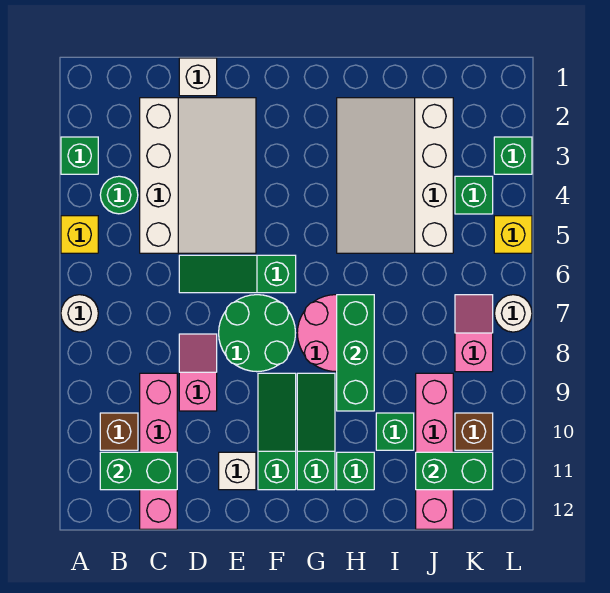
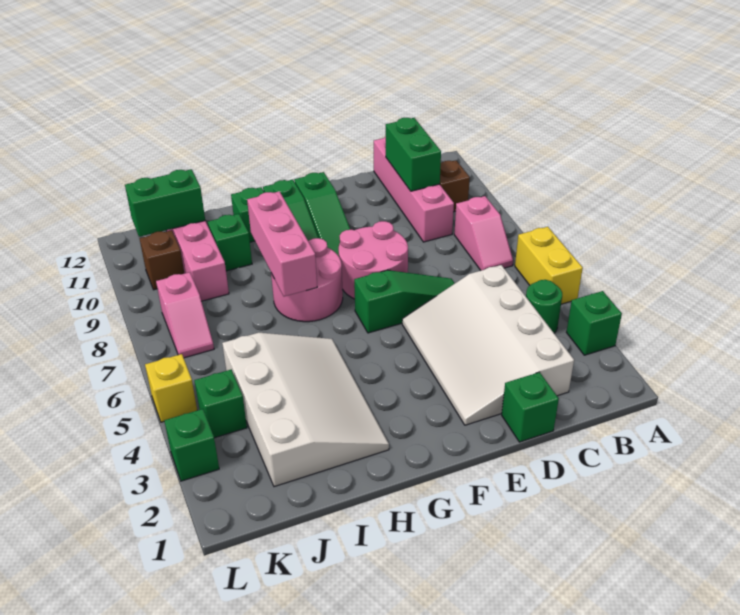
yellow 1x1 brick [61,216,98,253] -> yellow 1x2 brick [515,227,583,304]
white 1x1 round brick [61,295,98,332] -> none
green 1x2 brick [100,452,177,490] -> green 1x2 brick turned to [386,118,441,191]
white 1x1 brick [179,58,217,96] -> green 1x1 brick [502,372,559,442]
pink 1x2 slope [179,334,217,411] -> pink 1x2 slope moved to [454,196,513,270]
green 2x2 round brick [219,295,295,372] -> pink 2x2 round brick [339,221,408,299]
white 1x1 brick [219,452,256,490] -> none
green 1x3 brick [337,295,374,411] -> pink 1x3 brick [247,191,317,296]
white 1x1 round brick [495,295,532,332] -> none

